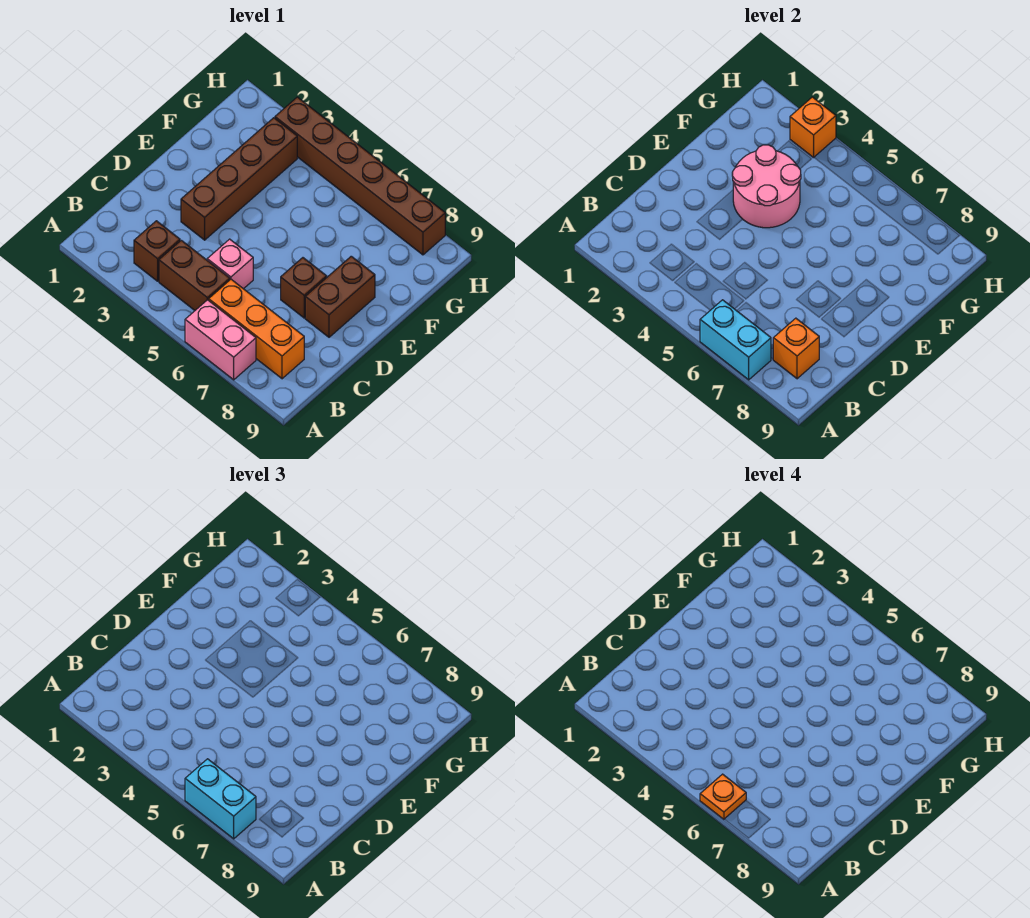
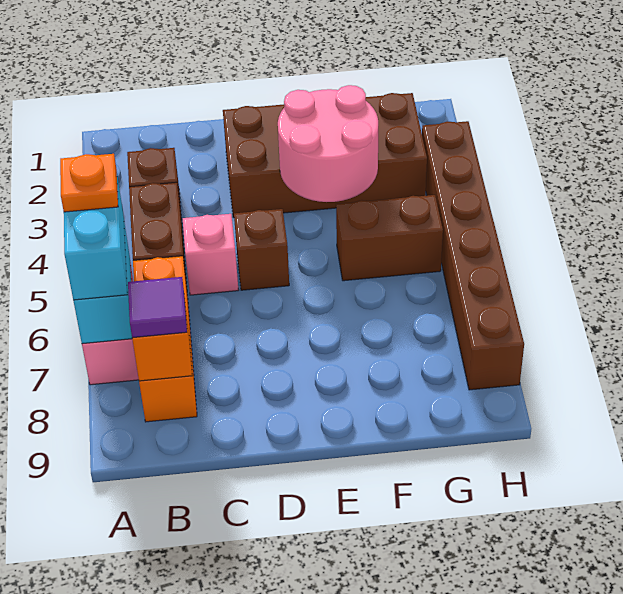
none -> purple 1x1 tile [128,277,187,338]
brown 1x4 brick [181,118,297,240] -> brown 2x4 brick [223,93,427,218]
brown 1x1 brick [281,258,327,318] -> brown 1x1 brick moved to [234,209,289,290]
brown 1x2 brick [305,256,375,337] -> brown 1x2 brick moved to [336,195,443,281]
orange 1x1 brick [790,97,836,158] -> none

